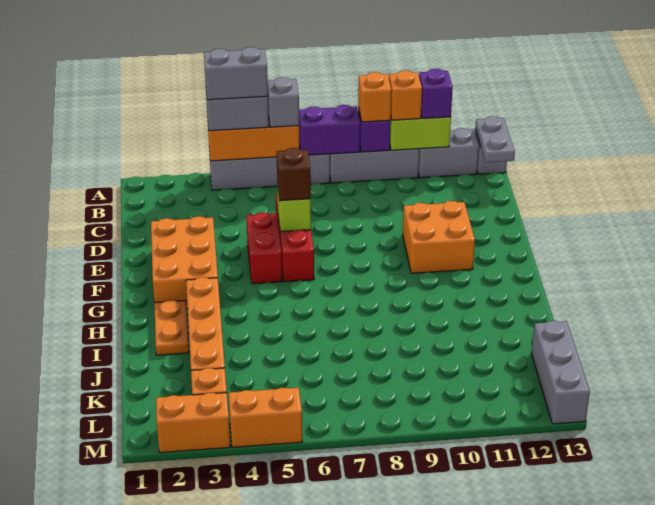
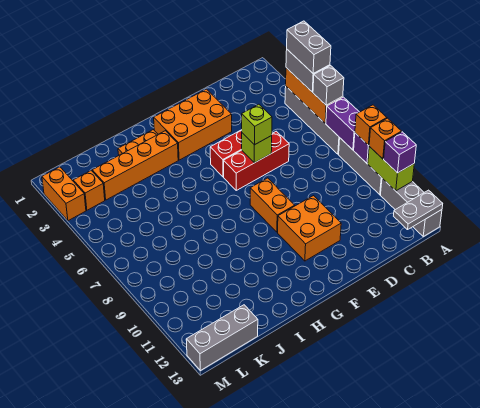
brown 1x1 brick [277,148,311,201] -> lime 1x1 brick [242,104,272,145]
orange 1x2 brick [229,388,302,447] -> orange 1x2 brick moved to [250,178,295,232]

